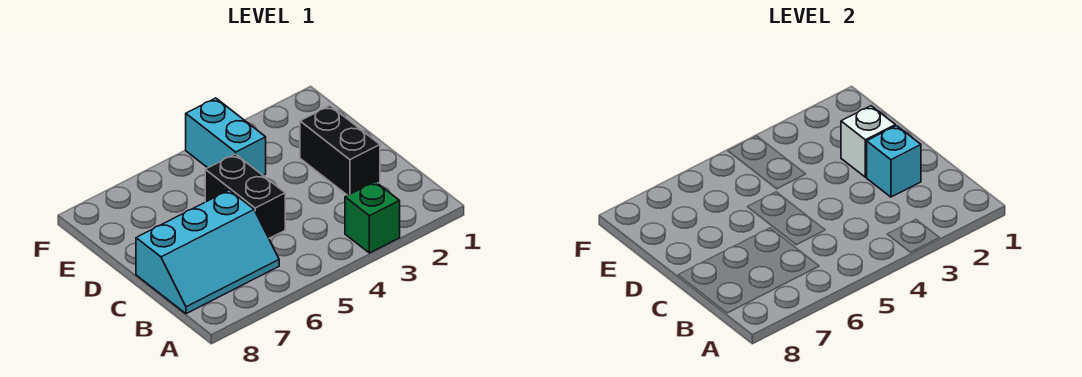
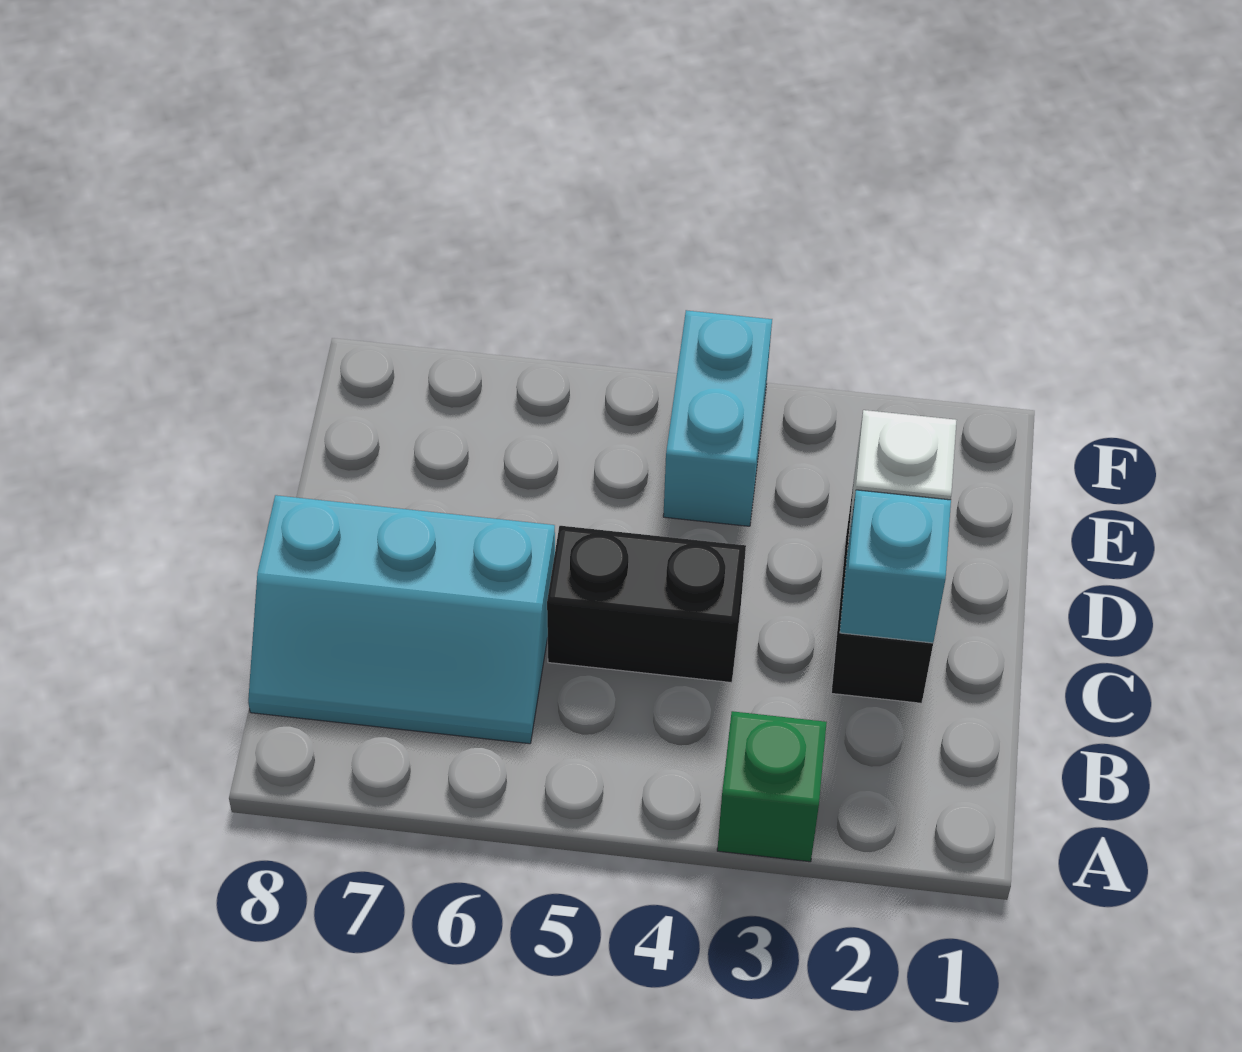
black 1x2 brick [205,154,285,238] -> black 1x2 brick turned to [547,526,746,683]

